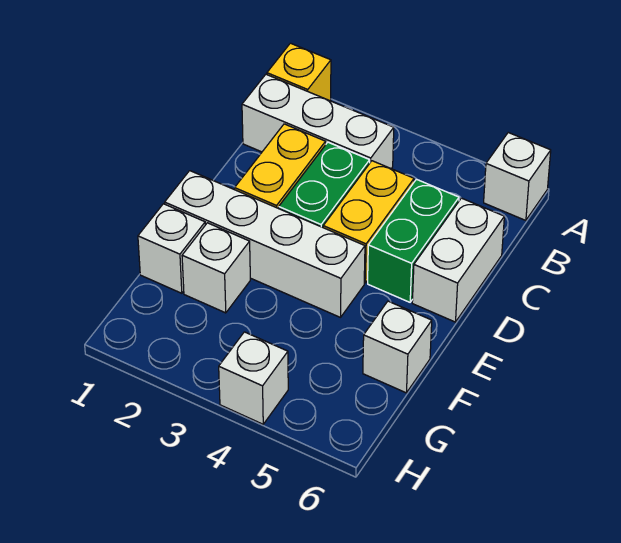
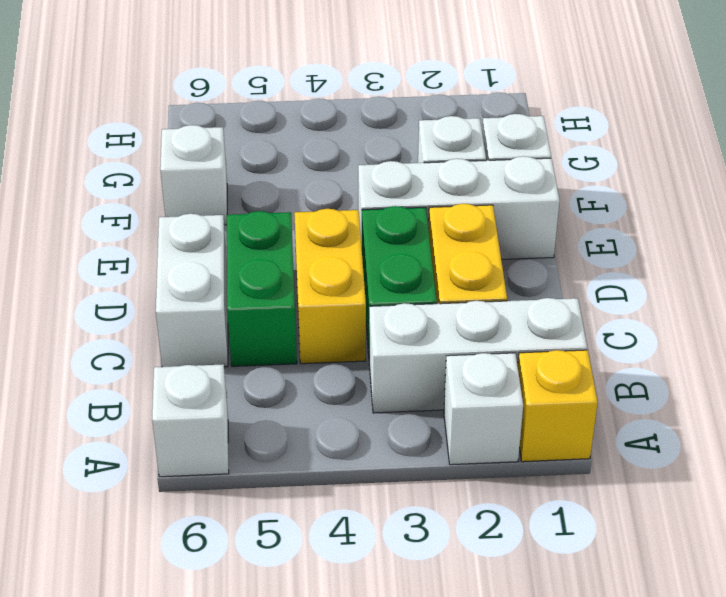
white 1x4 brick [165,171,365,317] -> white 1x3 brick [358,156,560,260]
white 1x1 brick [219,332,288,424] -> white 1x1 brick moved to [444,353,523,465]

